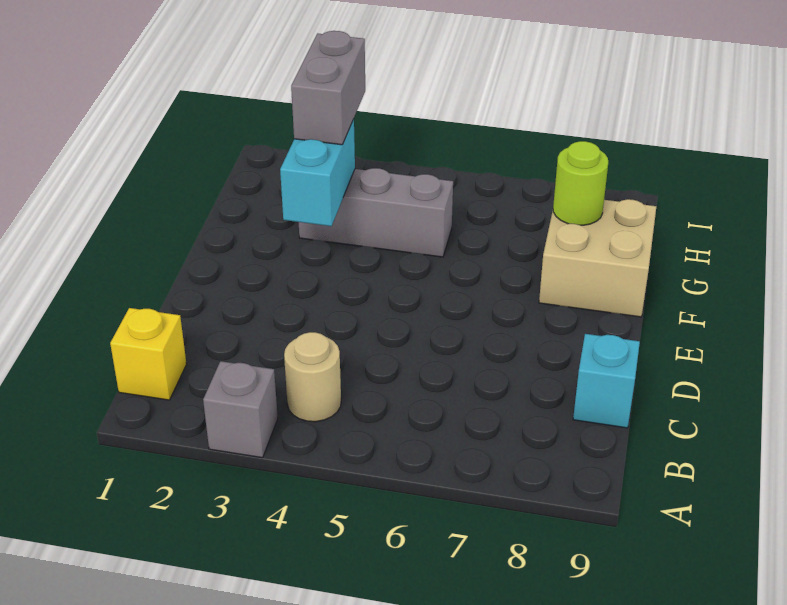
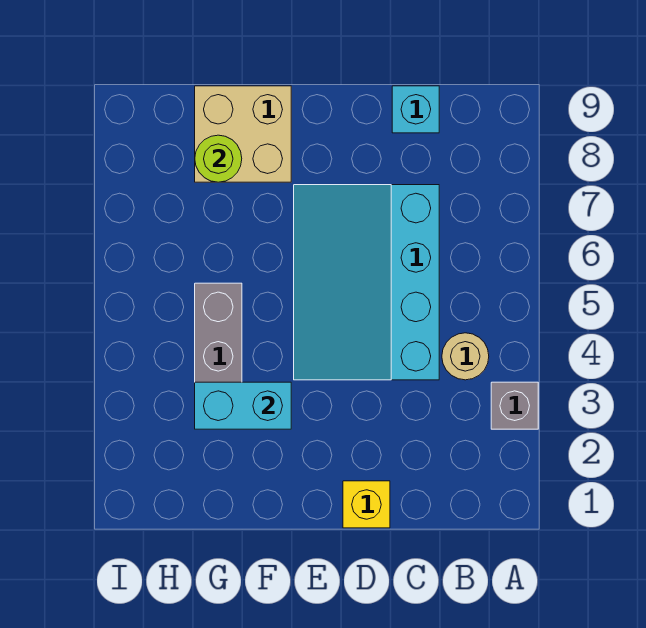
yellow 1x1 brick [110,308,187,400] -> yellow 1x1 brick moved to [343,481,390,528]
none -> cyan 3x4 slope [294,185,439,380]
grey 1x2 brick [291,31,365,145] -> none

